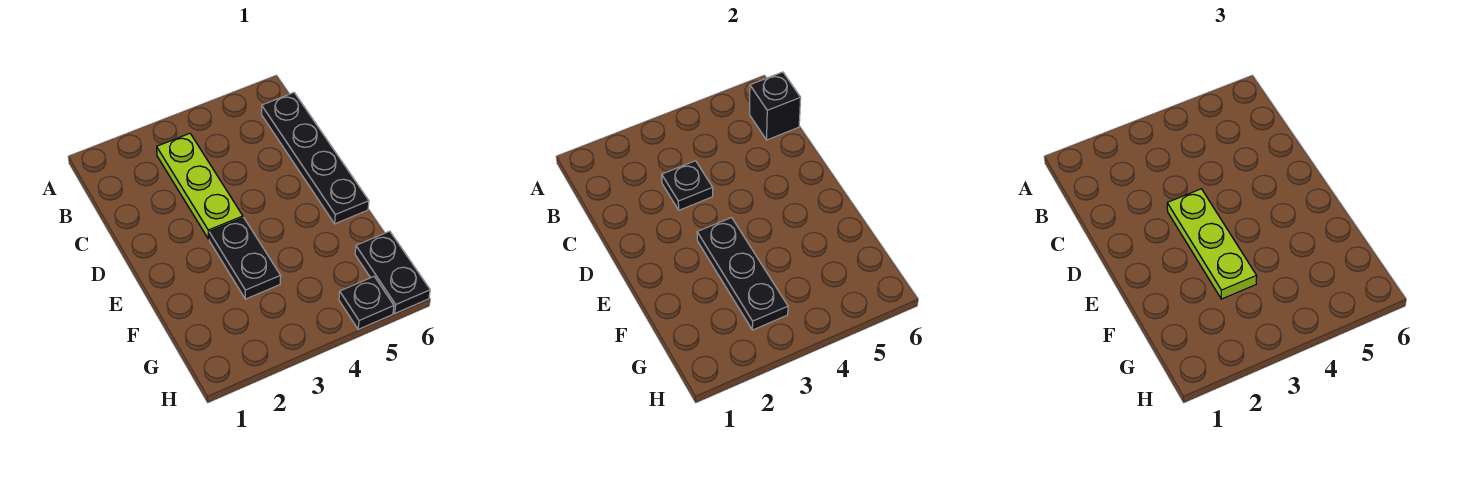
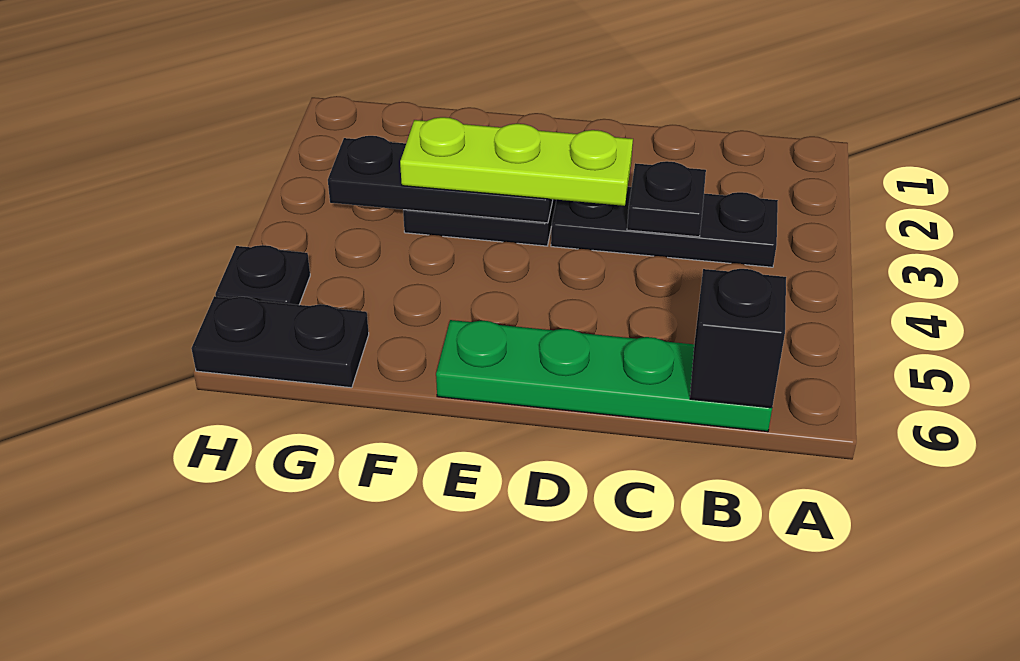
lime 1x3 plate [157,133,243,239] -> black 1x3 plate [551,187,778,267]
black 1x4 plate [262,93,369,224] -> green 1x4 plate [436,320,772,432]

